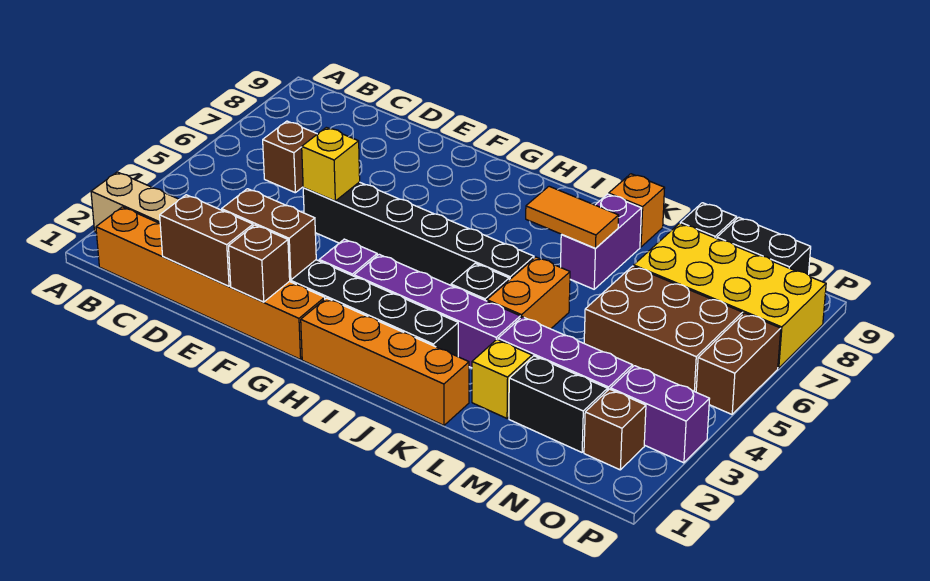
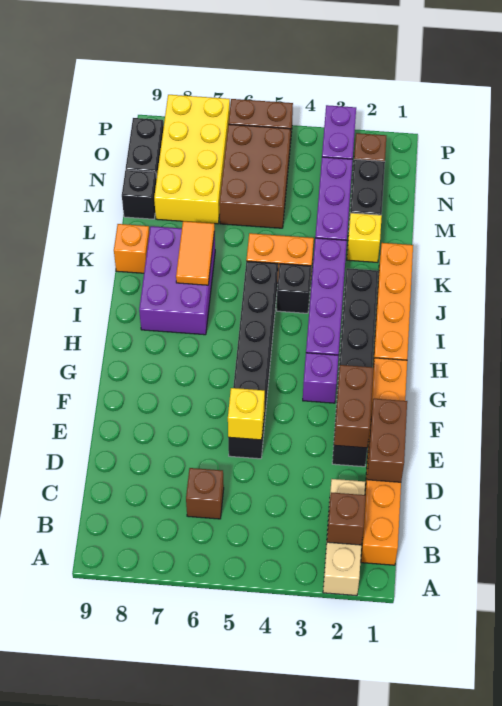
brown 1x1 brick [229,225,290,302] -> brown 1x1 brick moved to [327,492,366,545]
purple 1x2 brick [561,194,642,289] -> purple 2x3 brick [139,226,215,335]

